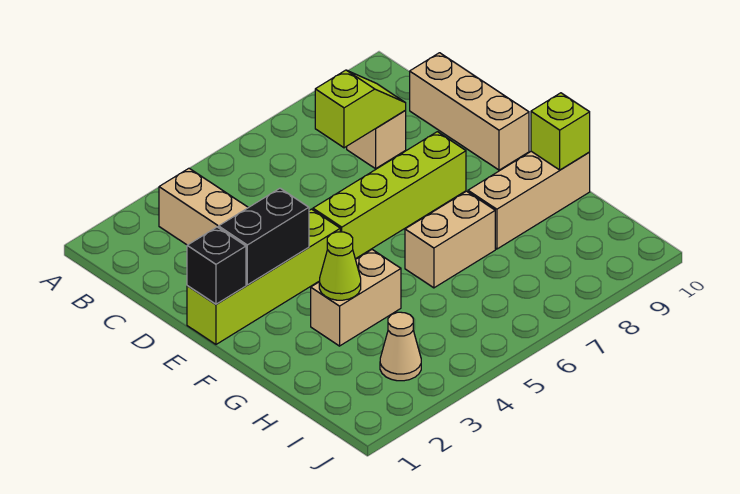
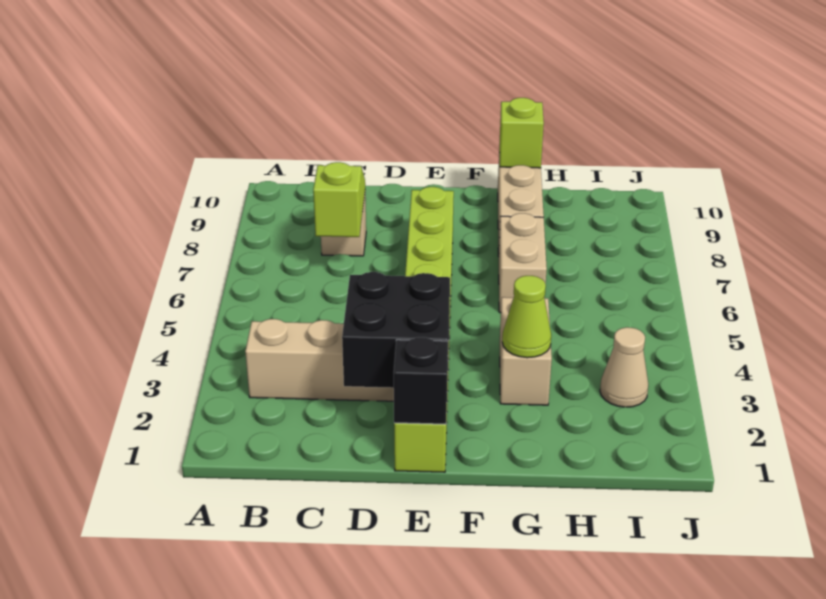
tan 1x3 brick [410,53,529,170] -> none
black 1x2 brick [219,188,309,285] -> black 2x2 brick [342,272,450,388]

